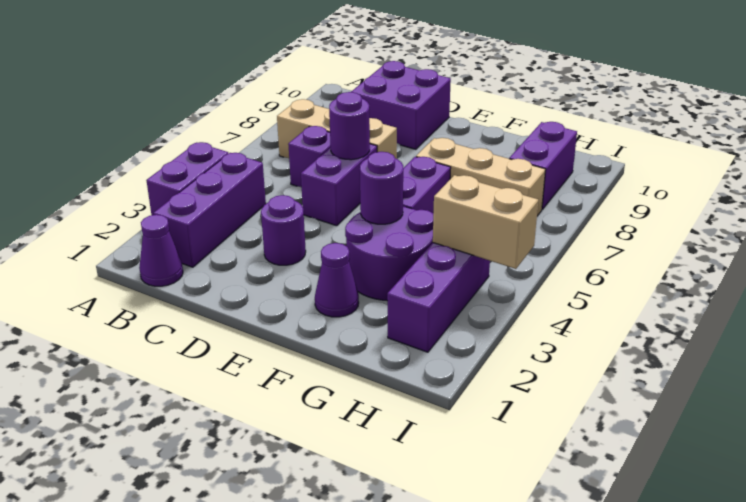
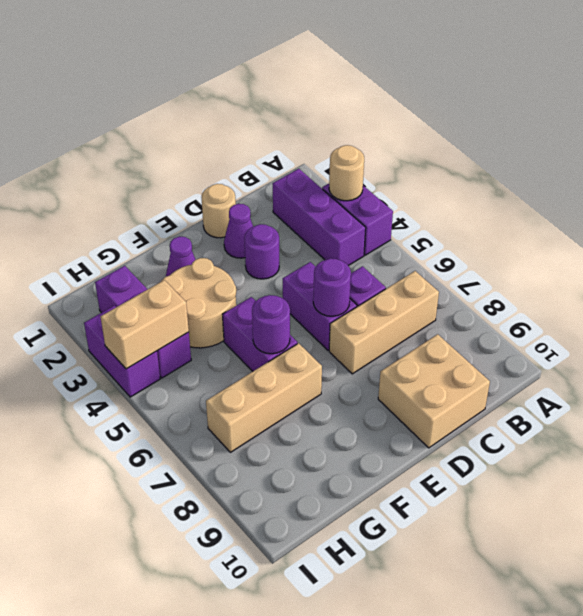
none -> tan 1x1 round brick [329,145,364,201]
purple 1x1 cone [139,215,183,286] -> purple 1x1 cone moved to [224,204,253,258]
purple 2x2 brick [351,61,451,149] -> tan 2x2 brick [378,334,490,448]
none -> tan 1x1 round brick [201,184,236,238]
purple 2x2 round brick [345,207,433,300] -> tan 2x2 round brick [162,258,236,348]
purple 1x1 round brick [360,152,403,224] -> purple 1x1 round brick moved to [252,295,290,354]
purple 1x2 brick [509,122,577,210] -> purple 1x2 brick moved to [84,306,160,397]

